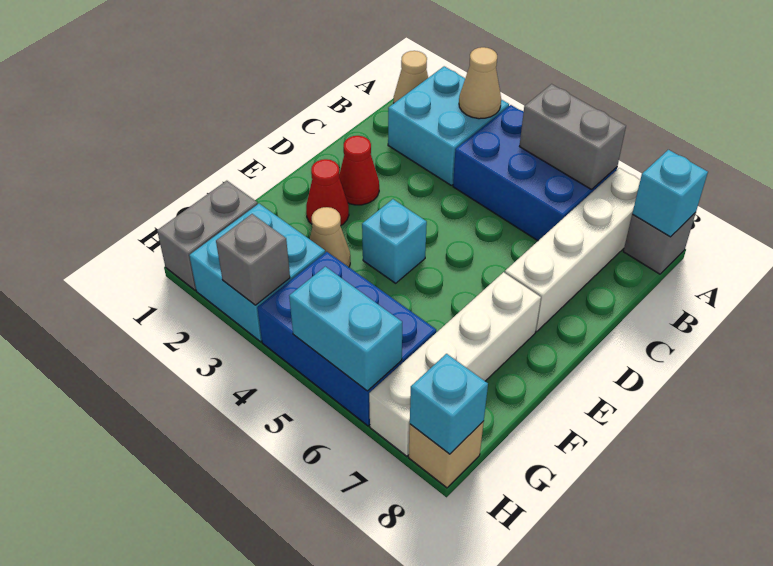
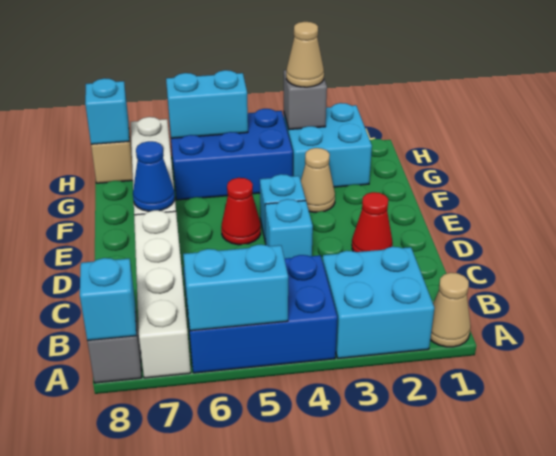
tan 1x1 cone [459,47,501,119] -> tan 1x1 cone moved to [286,22,324,87]
grey 1x2 brick [519,84,626,190] -> cyan 1x2 brick [183,245,288,331]
none -> cyan 1x1 brick [265,199,313,259]
red 1x1 cone [306,159,349,225] -> red 1x1 cone moved to [221,178,261,245]
none -> blue 1x1 cone [133,141,175,211]
grey 1x2 brick [157,181,258,290] -> none

